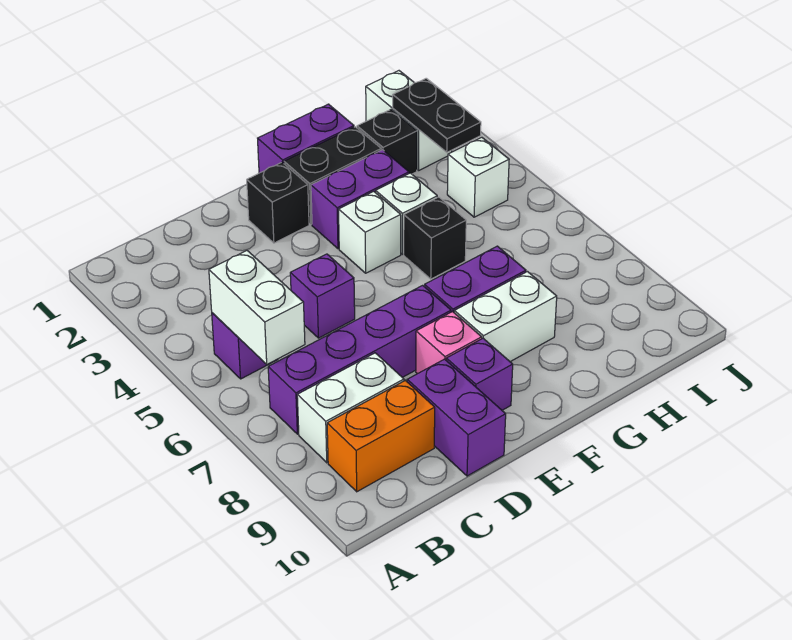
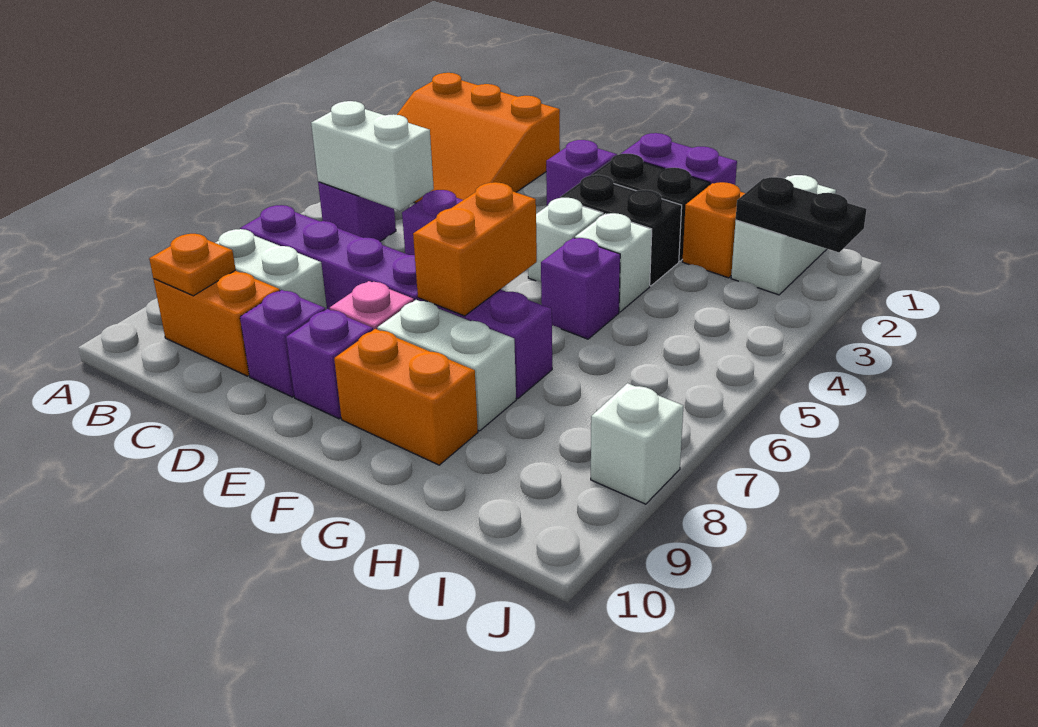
none -> orange 3x3 slope [397,73,560,203]
white 1x2 brick [209,251,305,364] -> white 1x2 brick turned to [311,101,434,211]
none -> orange 1x1 plate [149,234,236,296]
purple 1x2 brick [407,359,506,476] -> purple 1x1 brick [240,290,325,397]
black 1x1 brick [247,162,309,243] -> purple 1x1 brick [546,140,617,206]
purple 1x2 brick [311,150,409,249] -> black 1x2 brick [560,175,682,286]
none -> orange 1x2 brick [413,182,537,316]
none -> orange 1x2 brick [334,329,478,465]
black 1x1 brick [404,197,466,279] -> purple 1x1 brick [541,238,620,339]
black 1x1 brick [357,110,417,174] -> orange 1x1 brick [682,182,745,278]
black 1x2 plate [393,78,481,152] -> black 1x2 plate turned to [736,177,867,252]
white 1x1 brick [447,137,509,217] -> white 1x1 brick moved to [591,383,683,504]

